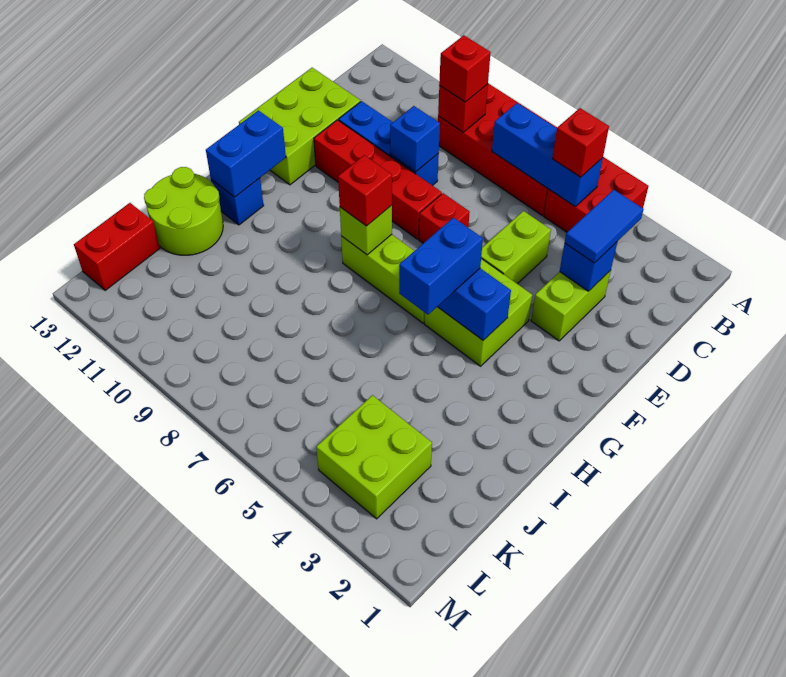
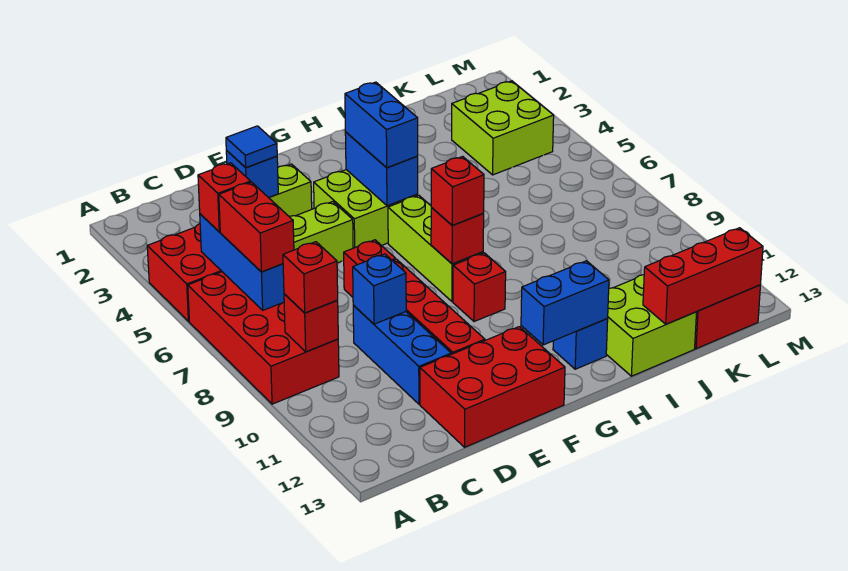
none -> red 1x2 brick [219,182,294,272]
blue 1x2 tile [565,190,644,263] -> blue 1x1 tile [226,126,277,168]
lime 2x3 brick [239,68,360,185] -> red 2x3 brick [420,327,565,447]
blue 1x2 brick [399,218,483,315] -> blue 1x2 brick turned to [345,82,418,168]
lime 1x1 brick [340,205,392,255] -> red 1x1 brick [431,208,484,264]
none -> red 1x1 brick [453,253,506,322]
lime 2x2 round brick [144,167,223,255] -> lime 2x2 brick [606,275,697,376]
none -> red 1x3 brick [643,228,763,324]

